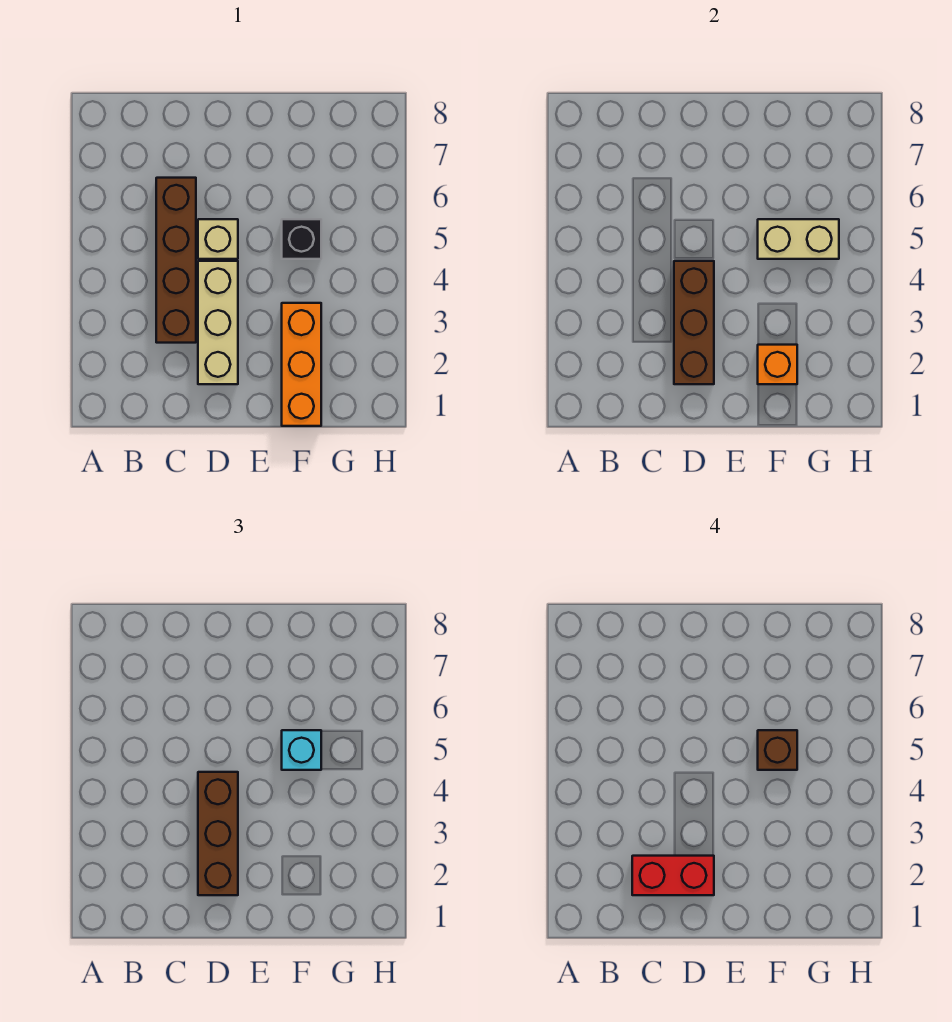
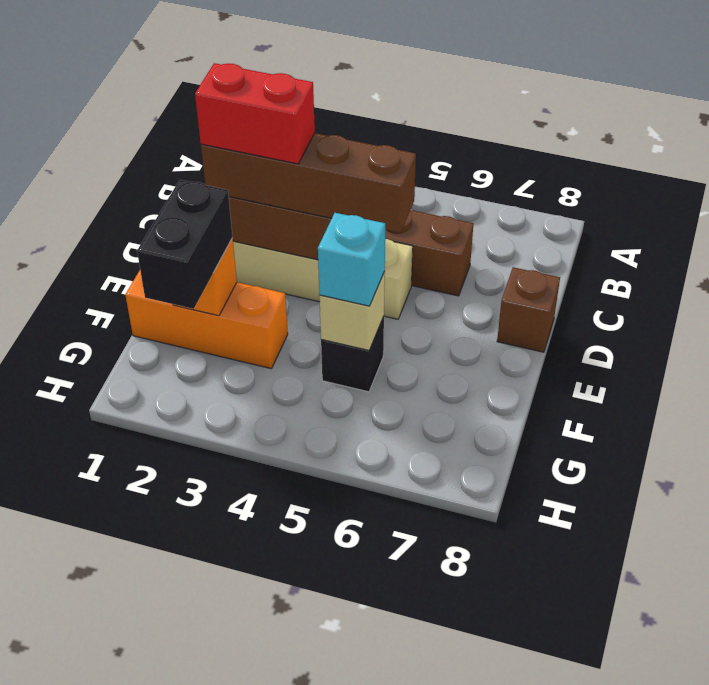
red 1x2 brick [632,856,714,895] -> red 1x2 brick turned to [195,63,315,164]
brown 1x3 brick [198,772,238,895] -> brown 1x4 brick [201,133,416,233]
none -> black 1x2 brick [137,180,232,309]
tan 1x2 brick [758,219,839,259] -> tan 1x1 brick [319,272,385,350]
brown 1x1 brick [758,730,797,770] -> brown 1x1 brick moved to [497,267,560,352]

